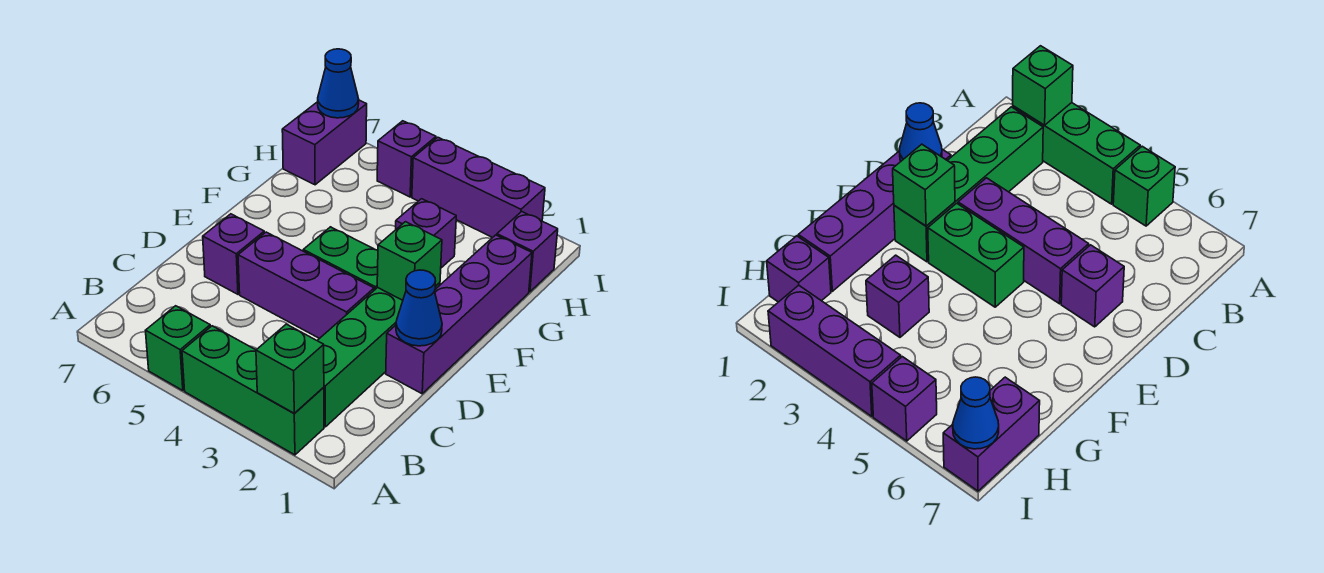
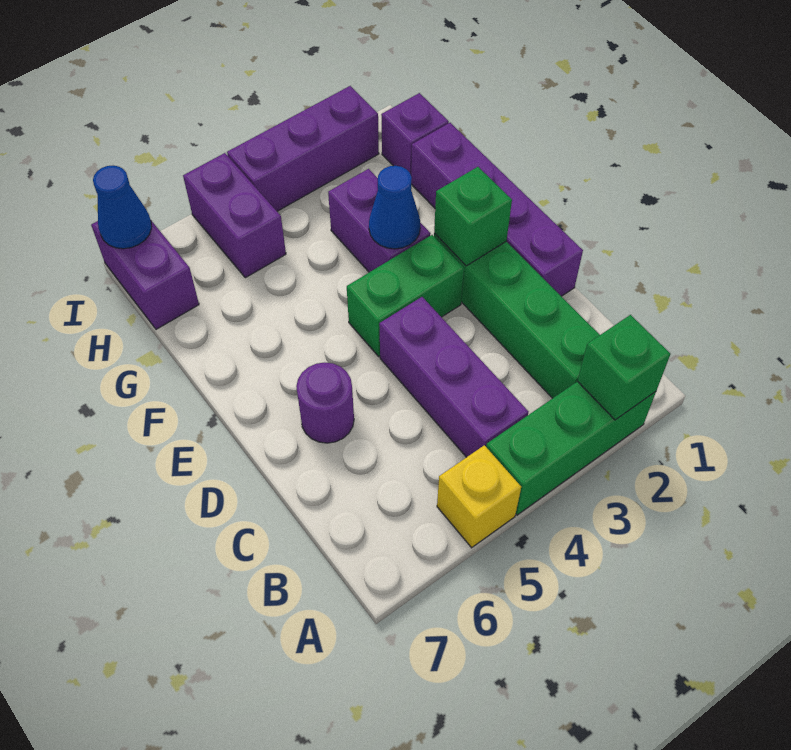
green 1x1 brick [146,306,210,391] -> yellow 1x1 brick [437,445,521,548]
blue 1x1 cone [396,270,442,346] -> blue 1x1 cone moved to [369,166,420,249]
purple 1x3 brick [238,232,374,339] -> purple 1x3 brick turned to [379,297,529,457]
purple 1x1 brick [203,214,264,294] -> purple 1x1 round brick [296,362,354,443]
purple 1x1 brick [396,199,456,268] -> purple 1x2 brick [328,169,431,272]
purple 1x1 brick [377,121,436,197] -> purple 1x2 brick [183,153,286,278]

